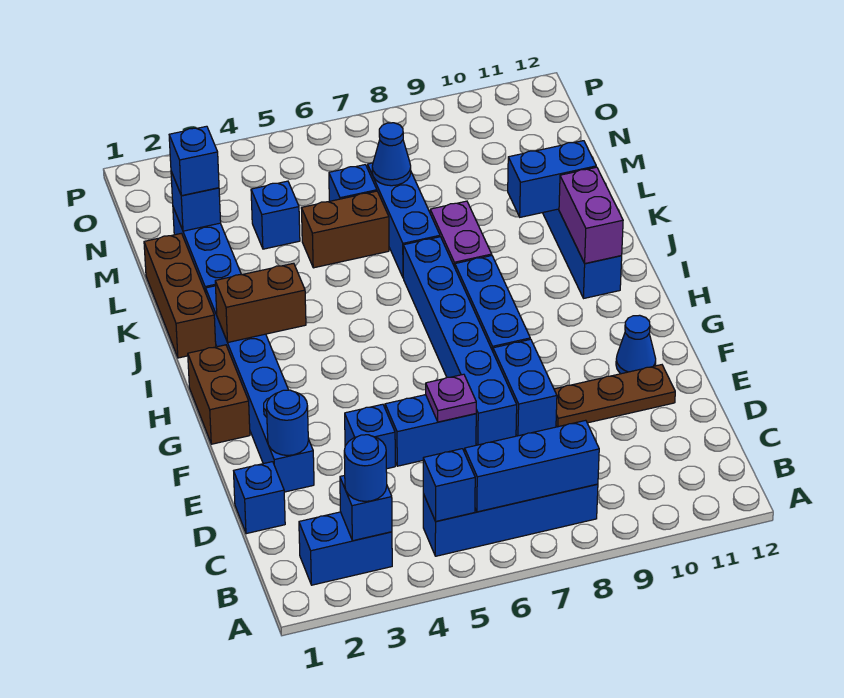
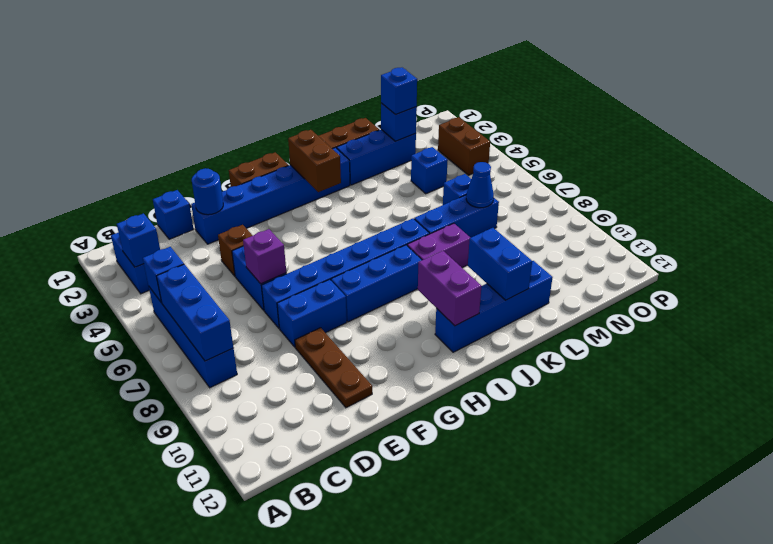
blue 1x1 round brick [344,435,387,501] -> none
blue 1x1 brick [345,404,395,469] -> brown 1x1 brick [218,225,253,276]
purple 1x1 plate [426,374,476,422] -> purple 1x1 brick [243,229,286,284]
blue 1x1 cone [616,315,656,374] -> none
purple 1x2 brick [559,167,623,264] -> purple 1x2 brick turned to [418,251,482,326]
brown 1x2 brick [301,191,389,268] -> brown 1x2 brick moved to [438,117,490,175]

